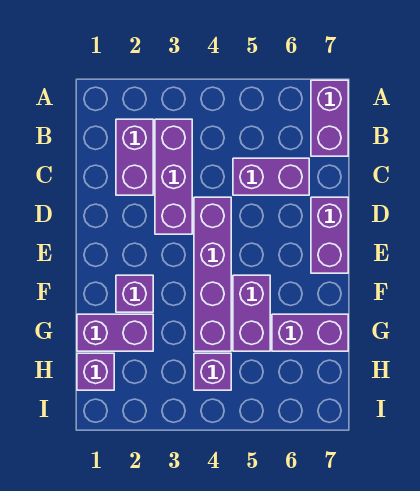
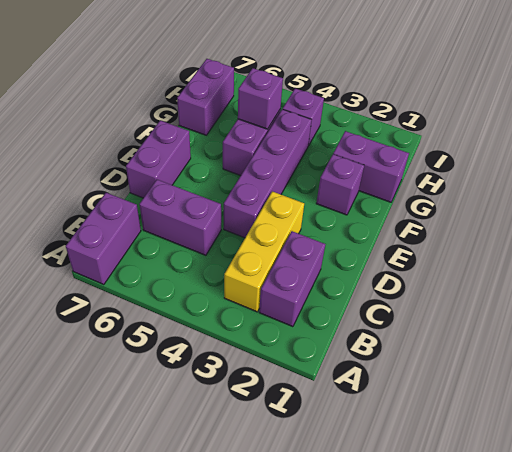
purple 1x3 brick [155,119,192,234] -> yellow 1x3 brick [224,191,304,312]
purple 1x2 brick [272,314,348,351] -> purple 1x2 brick turned to [177,59,234,135]
purple 1x1 brick [77,353,114,390] -> purple 1x1 brick moved to [238,68,283,129]

